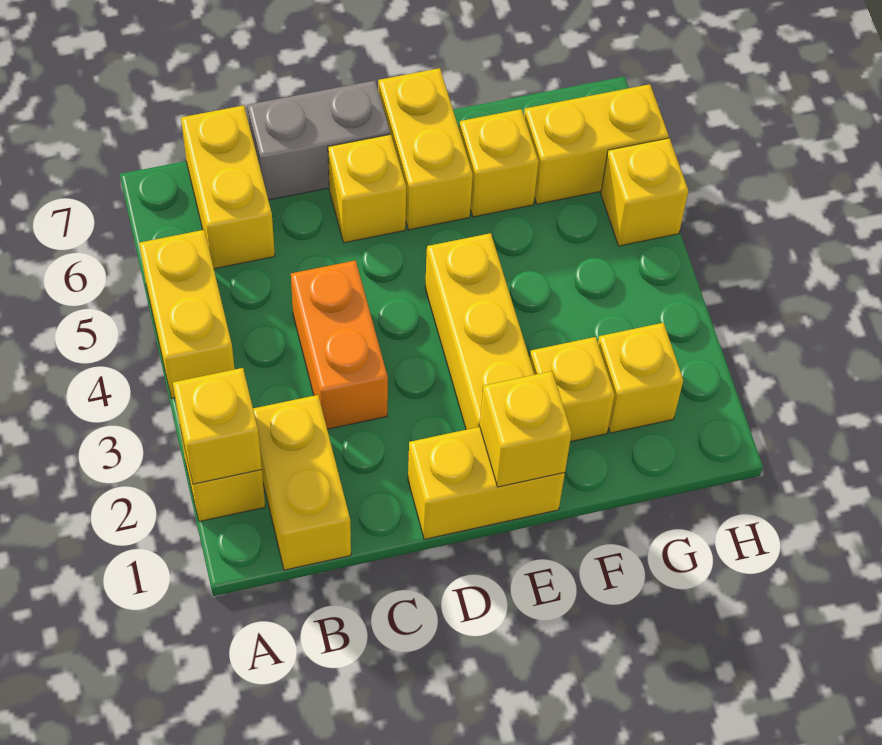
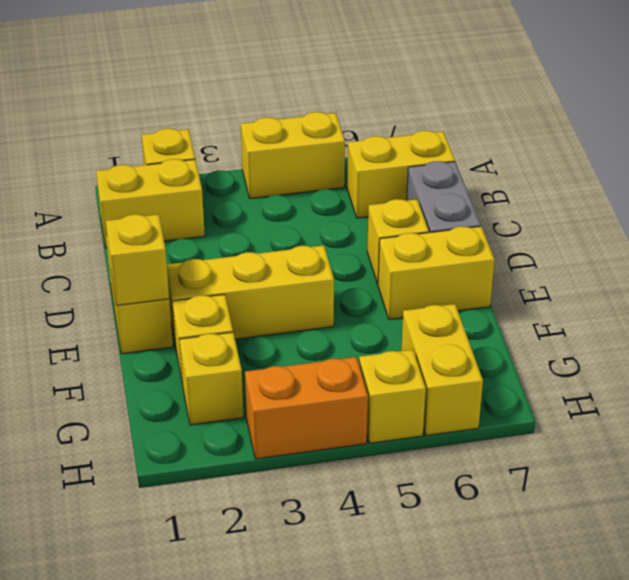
yellow 1x1 brick [173,368,262,484] -> none
orange 1x2 brick [291,260,388,429] -> orange 1x2 brick moved to [245,357,368,459]
yellow 1x1 brick [459,109,539,217] -> none

